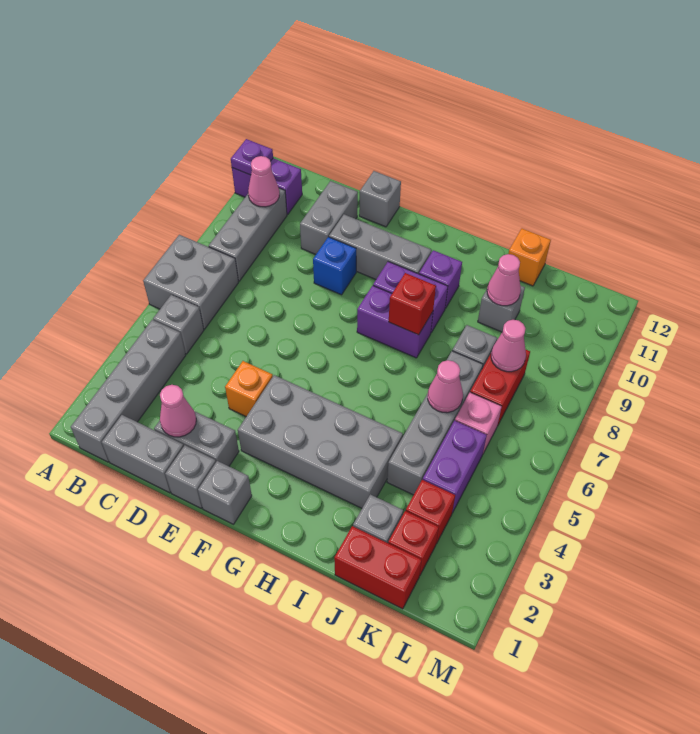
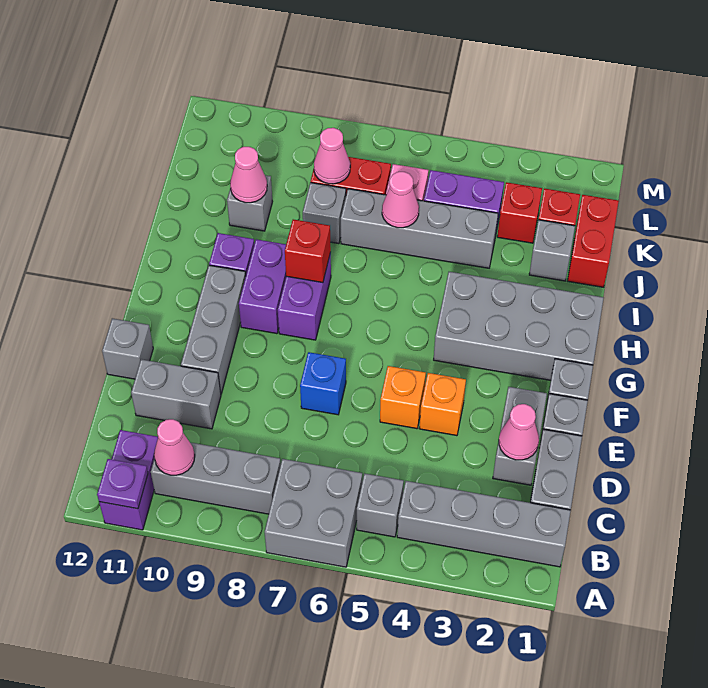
blue 1x1 brick [313,237,356,295] -> blue 1x1 brick moved to [300,352,346,415]
grey 2x4 brick [238,375,403,508] -> grey 2x4 brick turned to [434,272,604,380]
orange 1x1 brick [508,229,551,286] -> orange 1x1 brick moved to [380,366,426,429]

